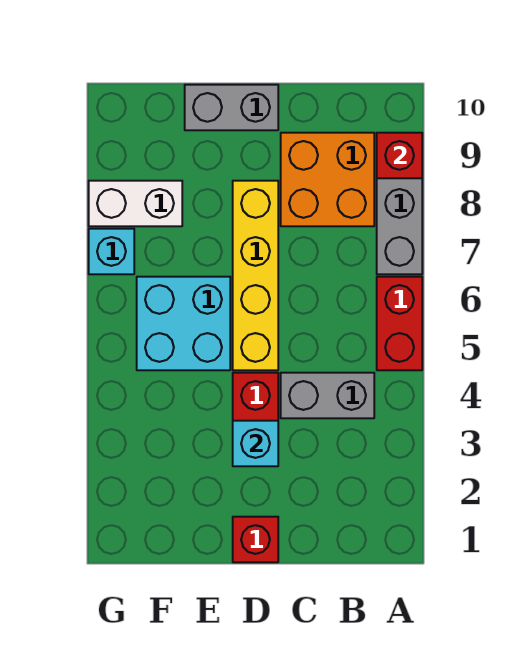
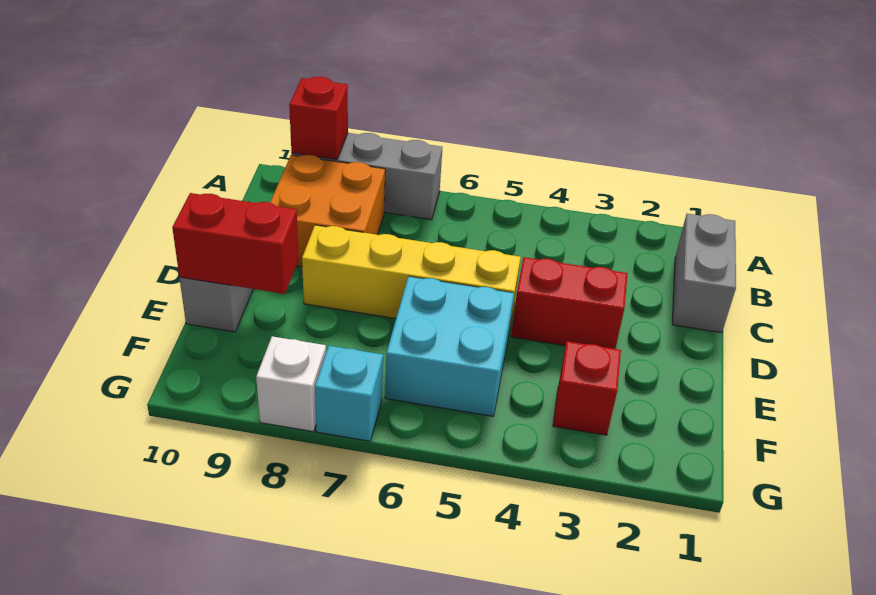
red 1x2 brick [377,277,422,370] -> red 1x2 brick moved to [172,193,299,294]
grey 1x2 brick [281,373,374,418] -> grey 1x2 brick moved to [672,214,736,333]
red 1x1 brick [233,517,278,562] -> red 1x1 brick moved to [553,341,621,435]
cyan 1x1 brick [233,421,278,466] -> none
white 1x2 brick [89,181,182,226] -> white 1x1 brick [256,336,326,432]

